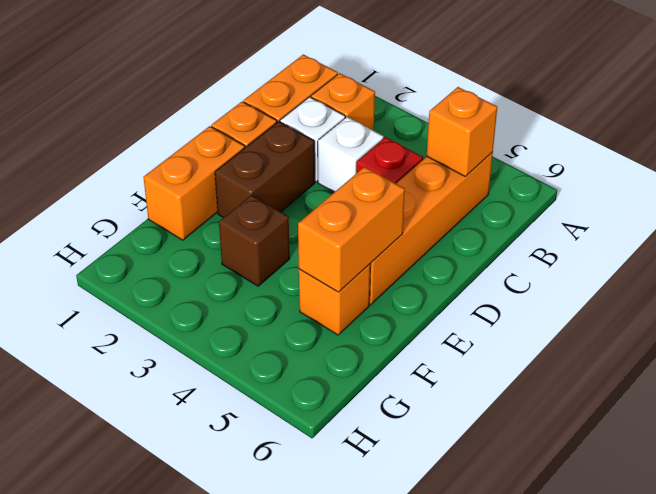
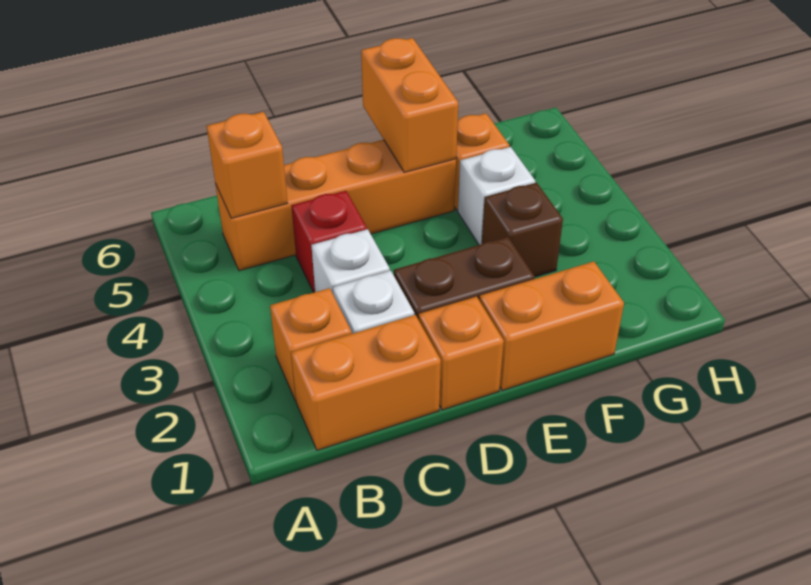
orange 1x2 brick [298,167,405,292] -> orange 1x2 brick turned to [361,38,458,172]
none -> white 1x1 brick [458,147,535,245]

